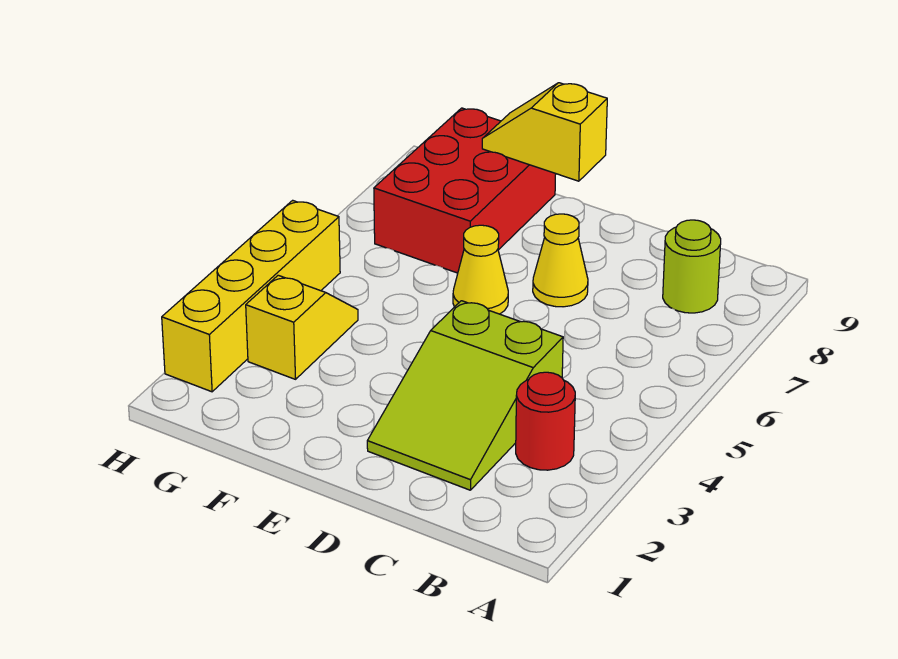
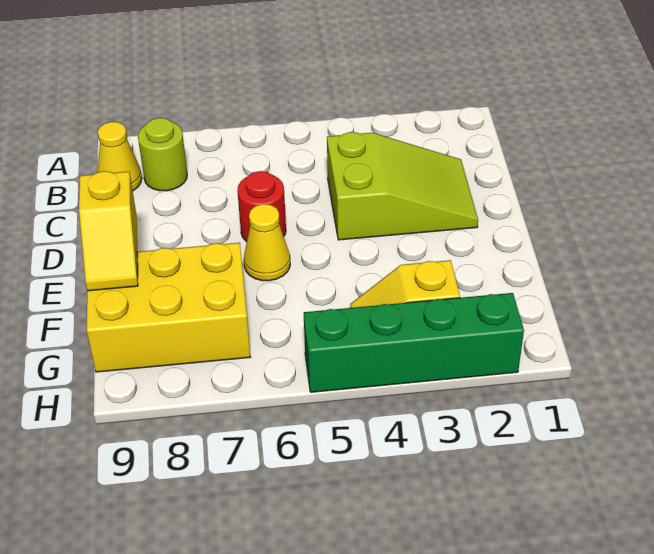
red 1x1 round brick [516,372,575,470] -> red 1x1 round brick moved to [237,171,286,242]
yellow 1x1 cone [533,214,588,307] -> yellow 1x1 cone moved to [97,122,142,191]
red 2x3 brick [374,108,556,273] -> yellow 2x3 brick [87,243,250,372]
yellow 1x4 brick [162,200,340,392] -> green 1x4 brick [304,293,524,392]

